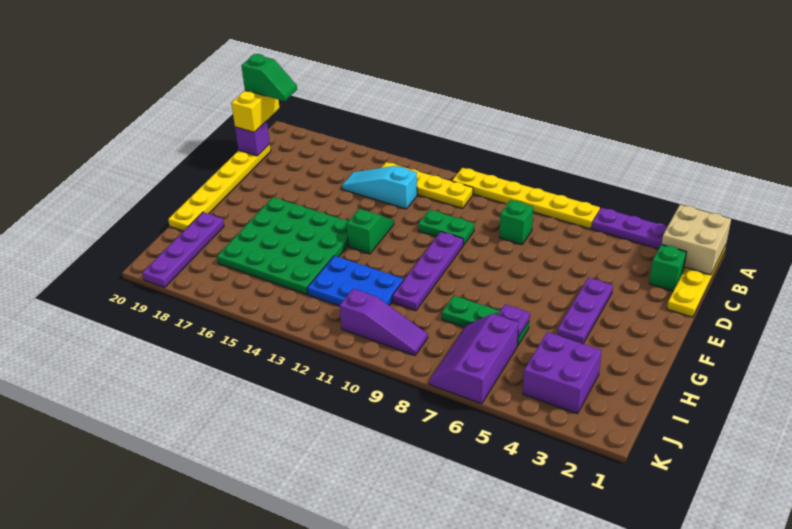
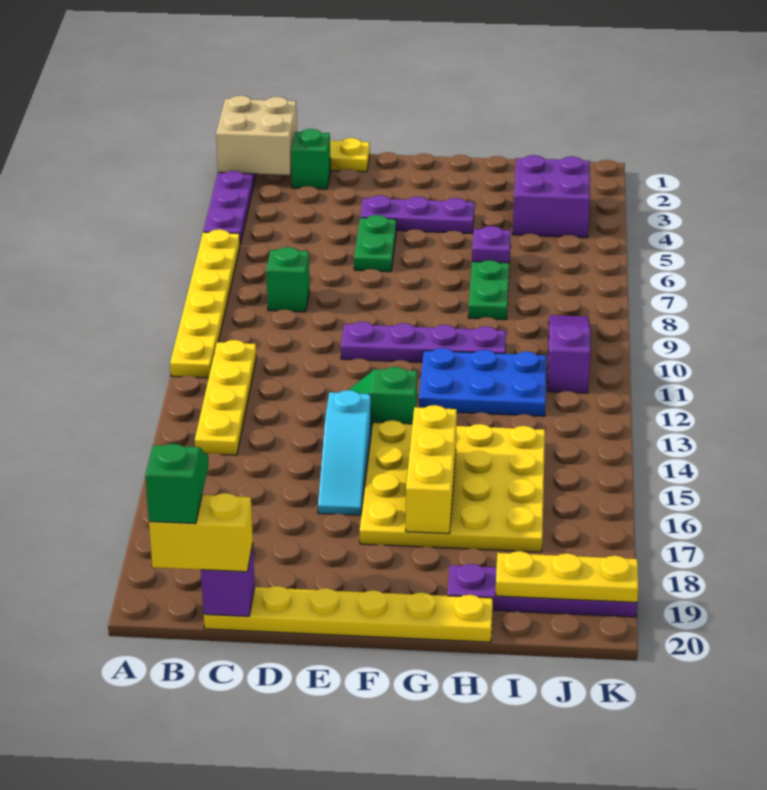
cyan 1x3 slope [342,166,417,209] -> cyan 1x3 slope moved to [318,390,371,515]
green 1x2 plate [418,210,474,245] -> green 1x2 plate moved to [354,215,396,272]
green 4x4 plate [217,197,348,295] -> yellow 4x4 plate [360,420,545,552]
none -> yellow 1x3 brick [406,405,457,534]
blue 2x3 plate [307,256,404,306] -> blue 2x3 plate turned to [419,348,547,416]
purple 2x3 slope [429,314,519,404] -> none
none -> yellow 1x3 plate [495,551,638,602]

